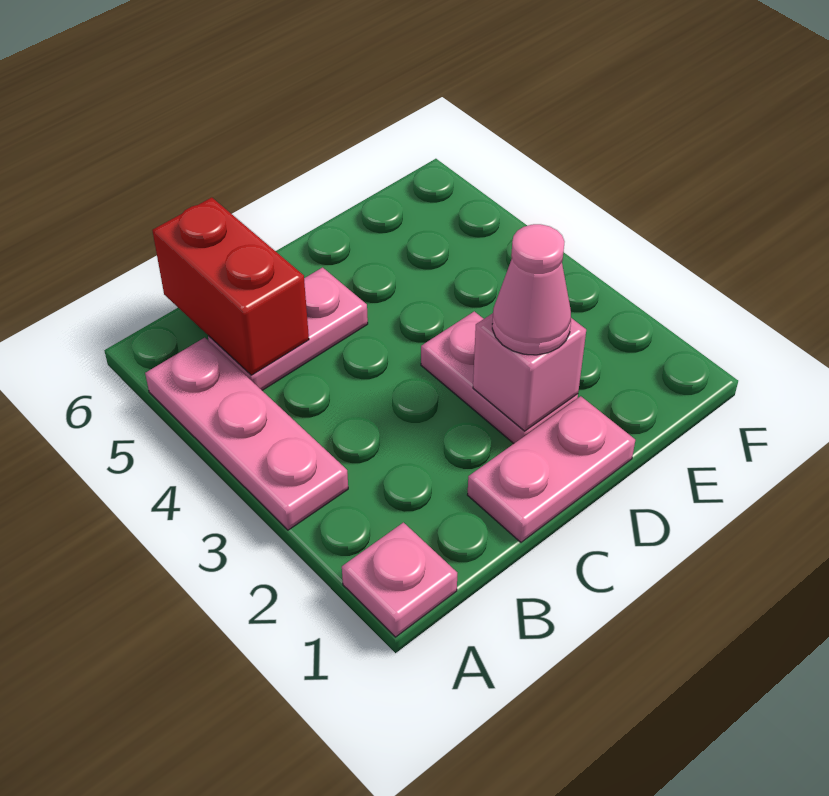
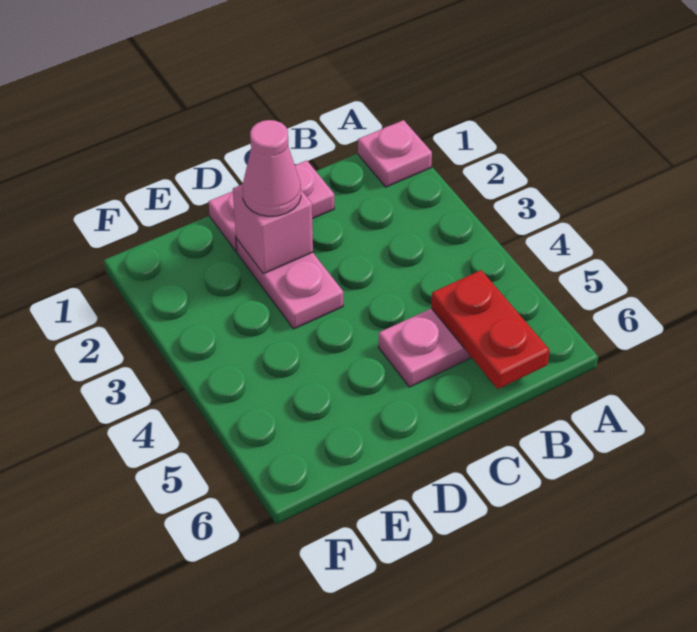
pink 1x3 plate [145,338,348,530] -> none
red 1x2 brick [152,197,309,375] -> red 1x2 plate [431,270,550,389]

